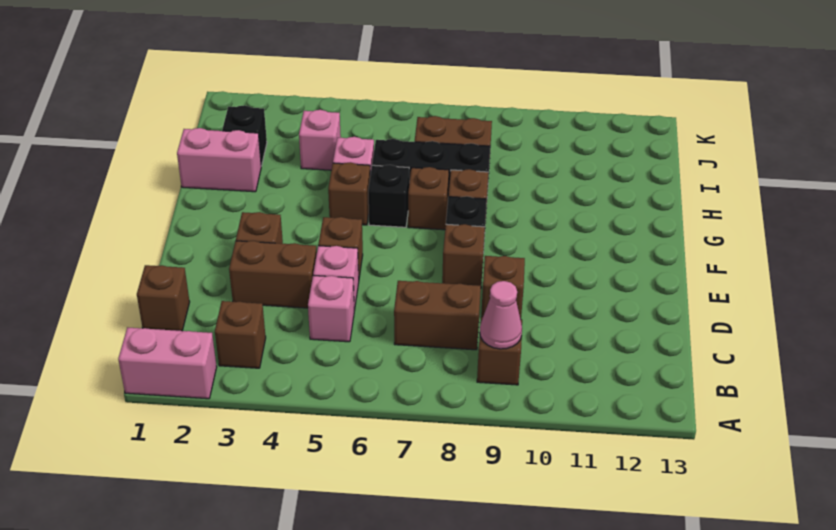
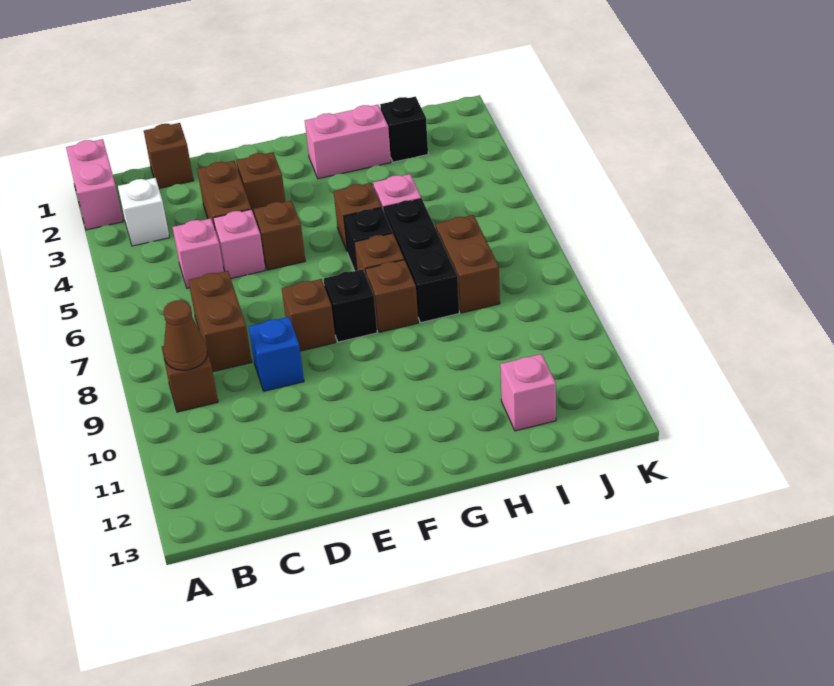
brown 1x1 brick [215,301,266,368] -> white 1x1 brick [118,178,169,246]
pink 1x1 cone [480,281,522,349] -> brown 1x1 cone [164,300,207,370]
brown 1x1 brick [481,256,525,320] -> blue 1x1 brick [249,317,304,391]
pink 1x2 brick [177,128,261,192] -> pink 1x2 brick turned to [305,105,391,179]
pink 1x1 brick [299,110,341,170] -> pink 1x1 brick moved to [500,354,556,431]

